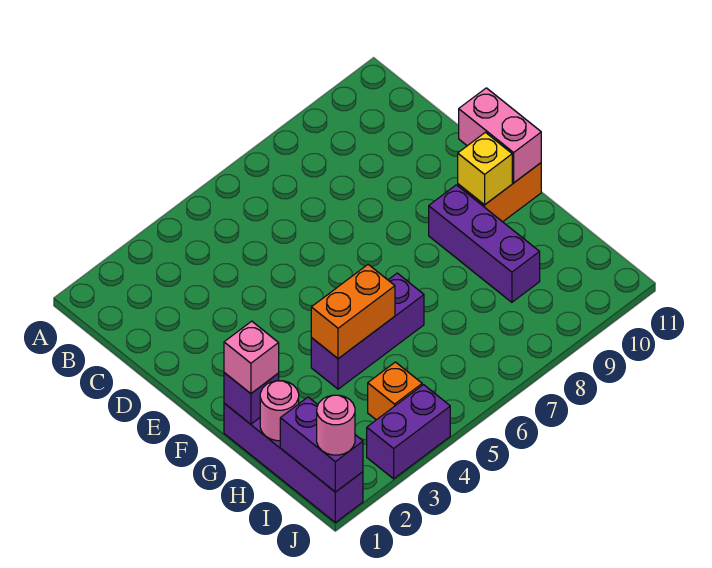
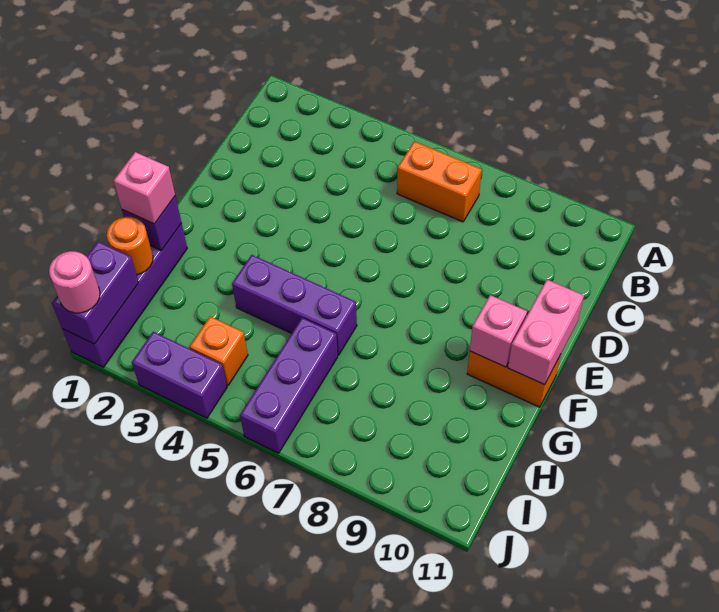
purple 1x3 brick [429,185,540,302] -> purple 1x3 brick moved to [240,318,338,453]
yellow 1x1 brick [458,132,512,205] -> pink 1x1 brick [470,295,527,367]
orange 1x2 brick [311,265,395,359] -> orange 1x2 brick moved to [397,141,482,222]
pink 1x1 round brick [260,381,299,441] -> orange 1x1 round brick [107,217,153,275]

